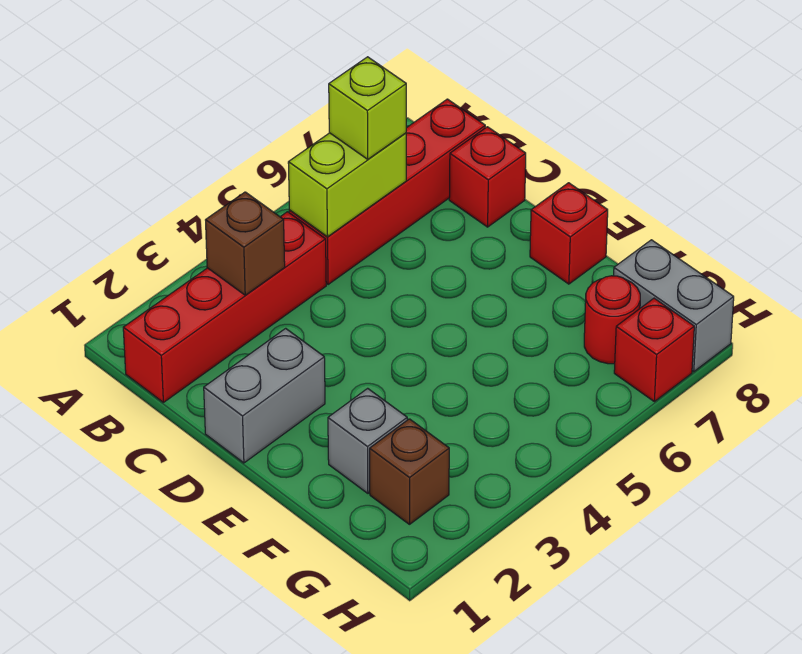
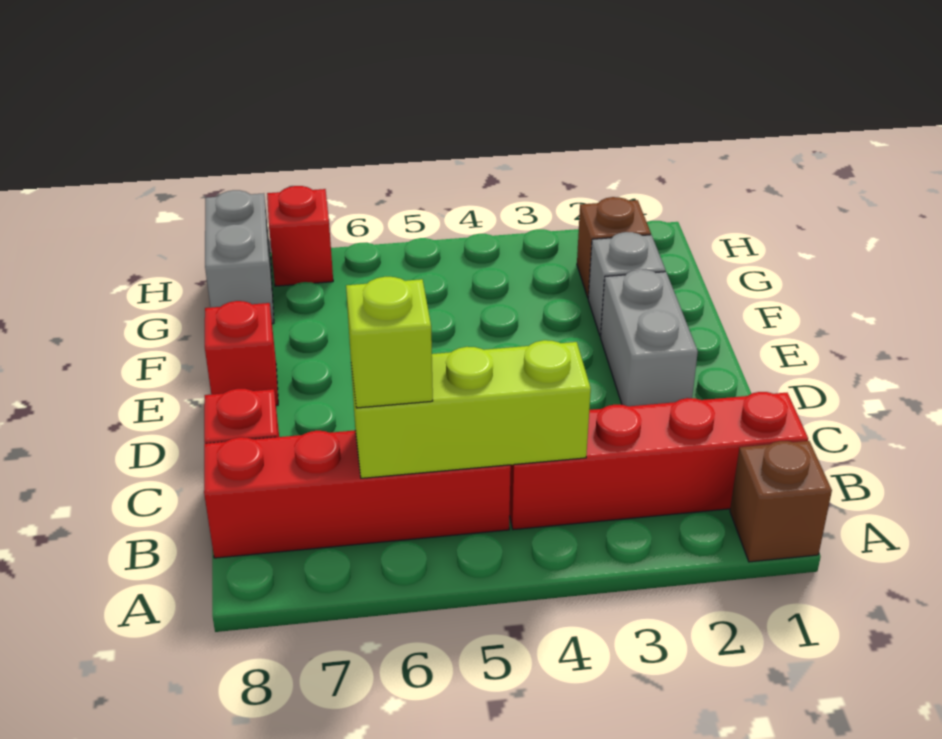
brown 1x1 brick [206,192,285,295] -> brown 1x1 brick moved to [730,441,832,562]
lime 1x2 brick [288,133,406,237] -> lime 1x3 brick [351,340,591,478]
grey 1x2 brick [204,328,325,463] -> grey 1x2 brick turned to [601,269,698,406]
red 1x1 round brick [584,276,640,364] -> none

